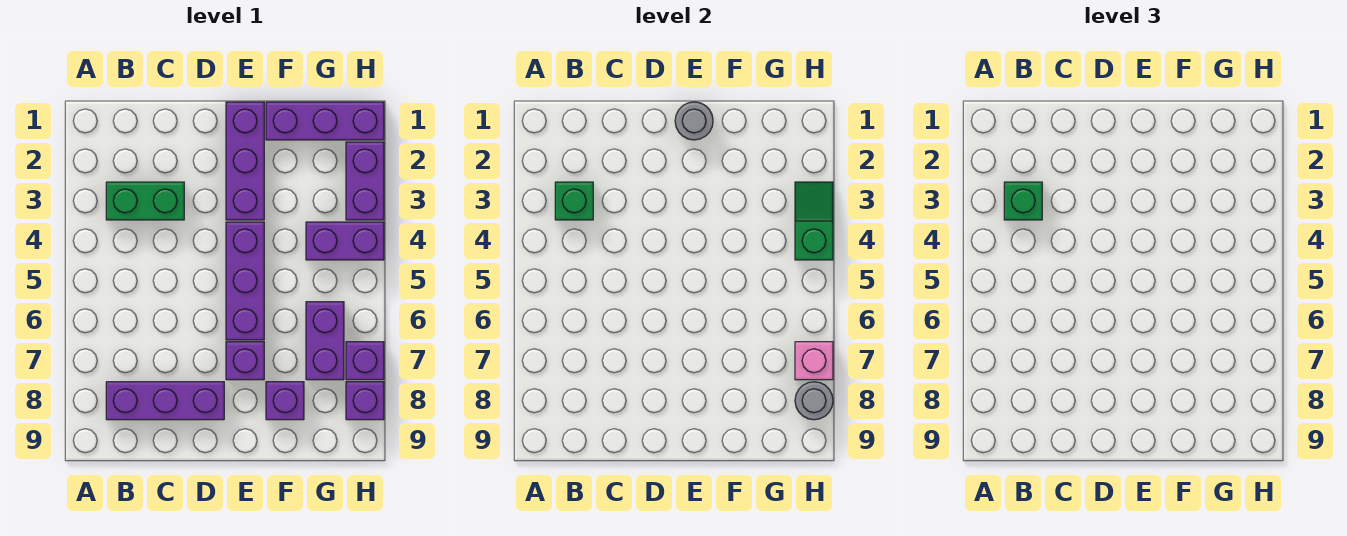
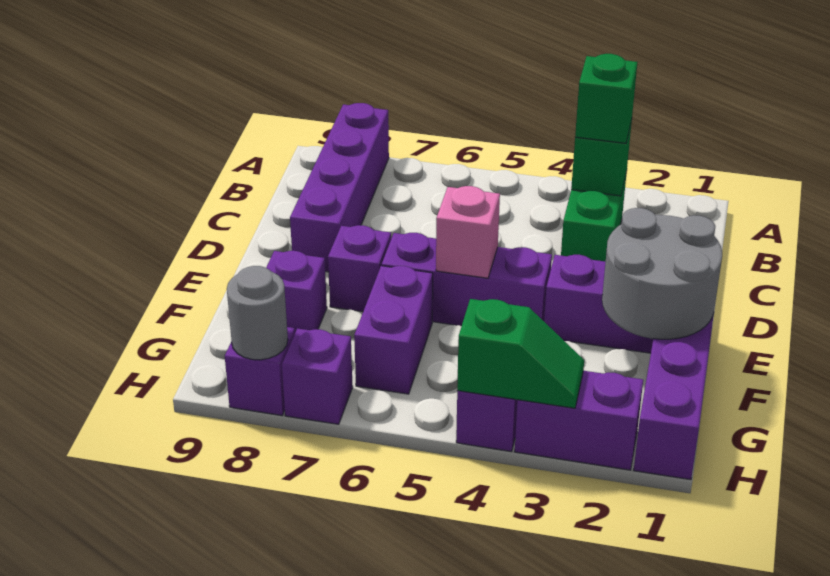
purple 1x3 brick [106,382,224,420] -> purple 1x4 brick [290,103,389,272]
grey 1x1 round brick [675,102,713,140] -> grey 2x2 round brick [602,208,722,339]
purple 1x2 brick [306,302,344,380] -> purple 1x2 brick turned to [354,266,433,394]
pink 1x1 brick [795,342,833,380] -> pink 1x1 brick moved to [436,186,500,278]

